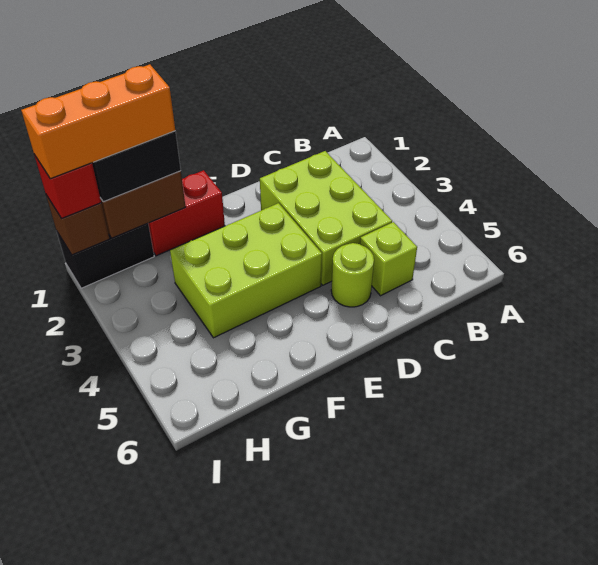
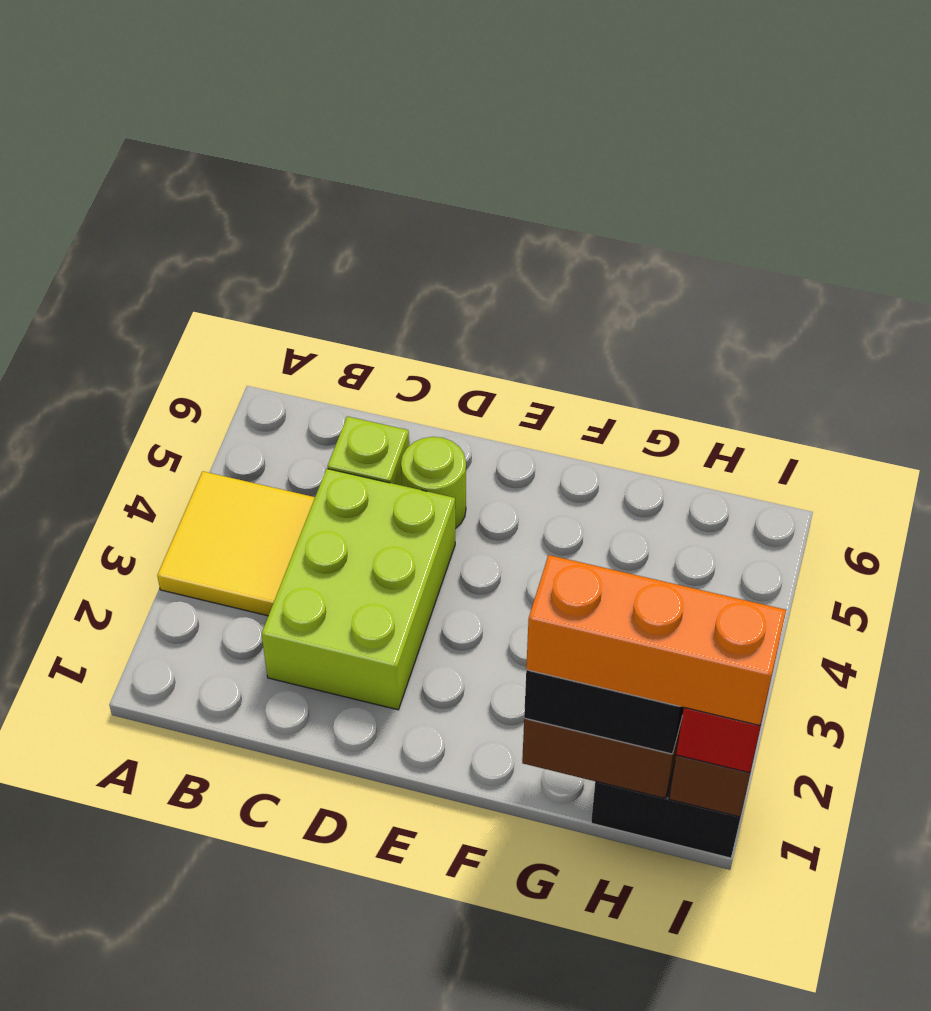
none -> yellow 2x2 tile [157,471,315,616]
lime 2x3 brick [170,203,322,338] -> none
red 1x2 brick [148,170,225,256] -> none

